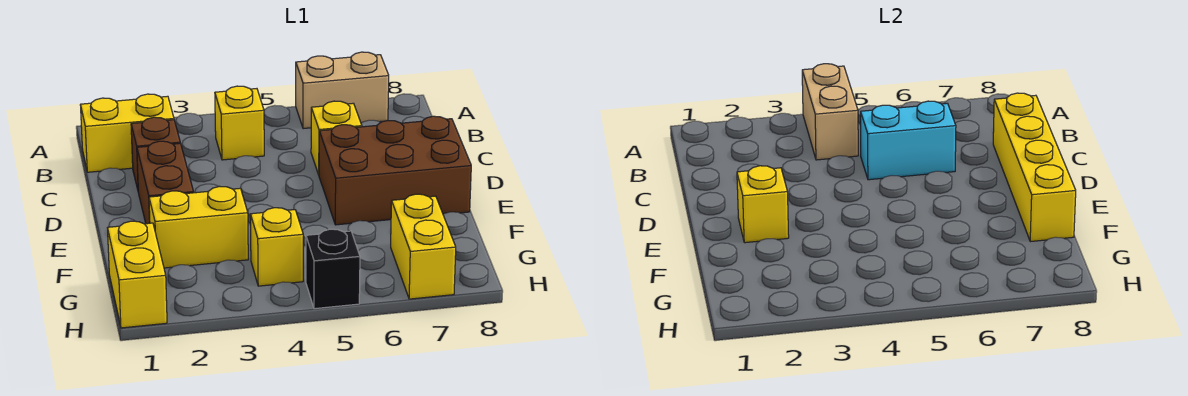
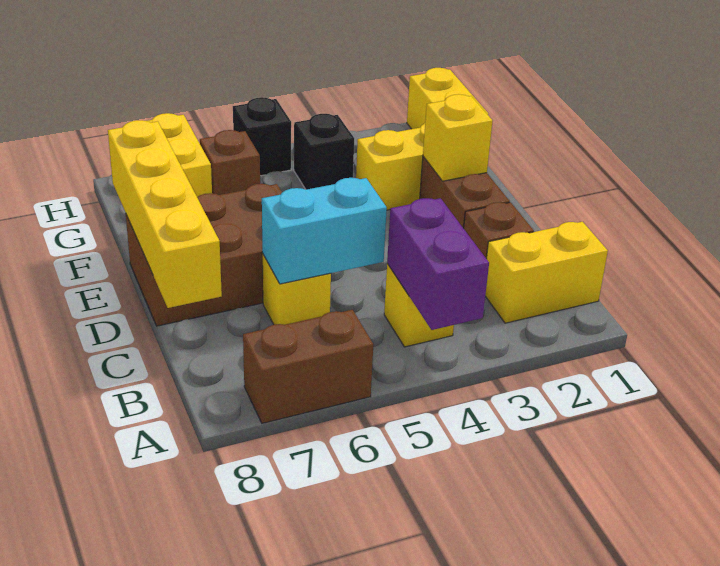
tan 1x2 brick [802,64,858,160] -> purple 1x2 brick [387,198,489,330]
tan 1x2 brick [296,52,389,129] -> brown 1x2 brick [243,310,373,423]
yellow 1x1 brick [250,208,303,286] -> black 1x1 brick [294,114,354,190]
none -> brown 1x1 brick [200,130,260,195]

